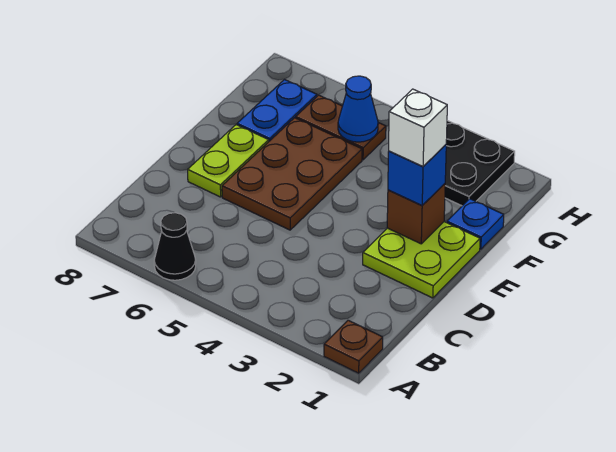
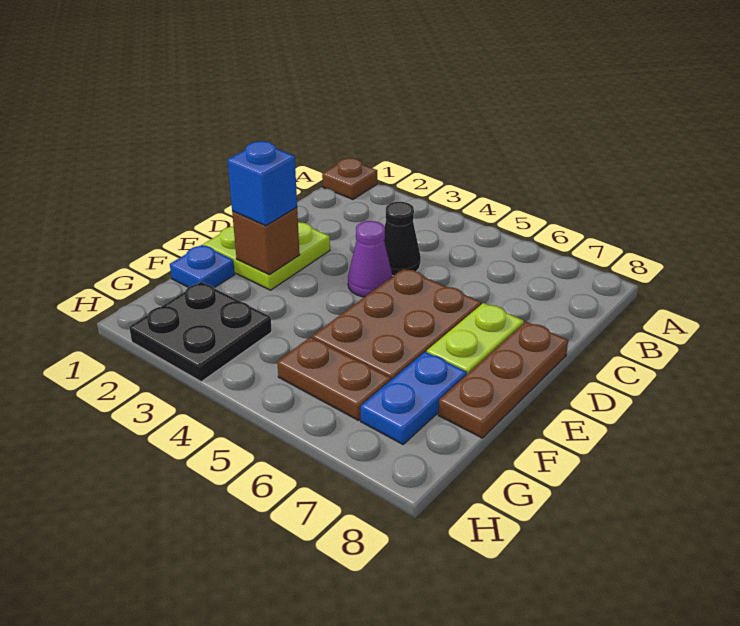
black 1x1 cone [154,213,196,280] -> black 1x1 cone moved to [384,202,421,276]
none -> purple 1x1 cone [348,221,393,297]
none -> brown 1x3 plate [438,322,568,438]
white 1x1 brick [389,89,447,167] -> none
blue 1x1 cone [338,76,378,142] -> none

